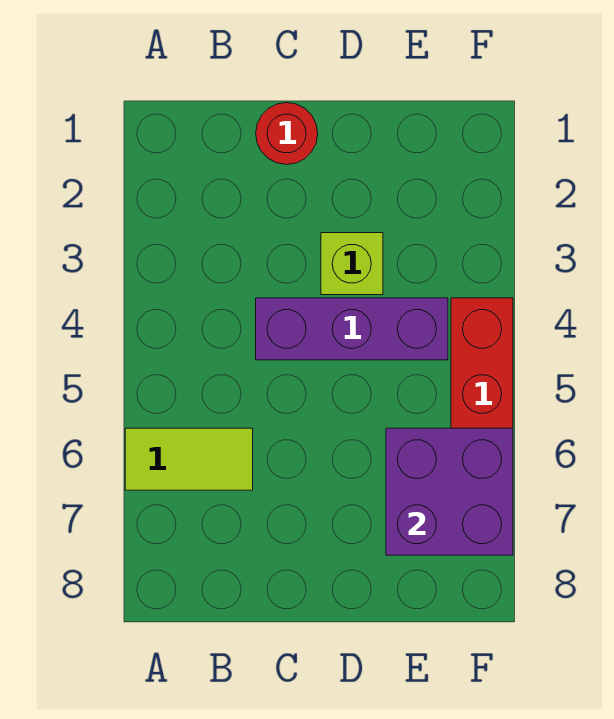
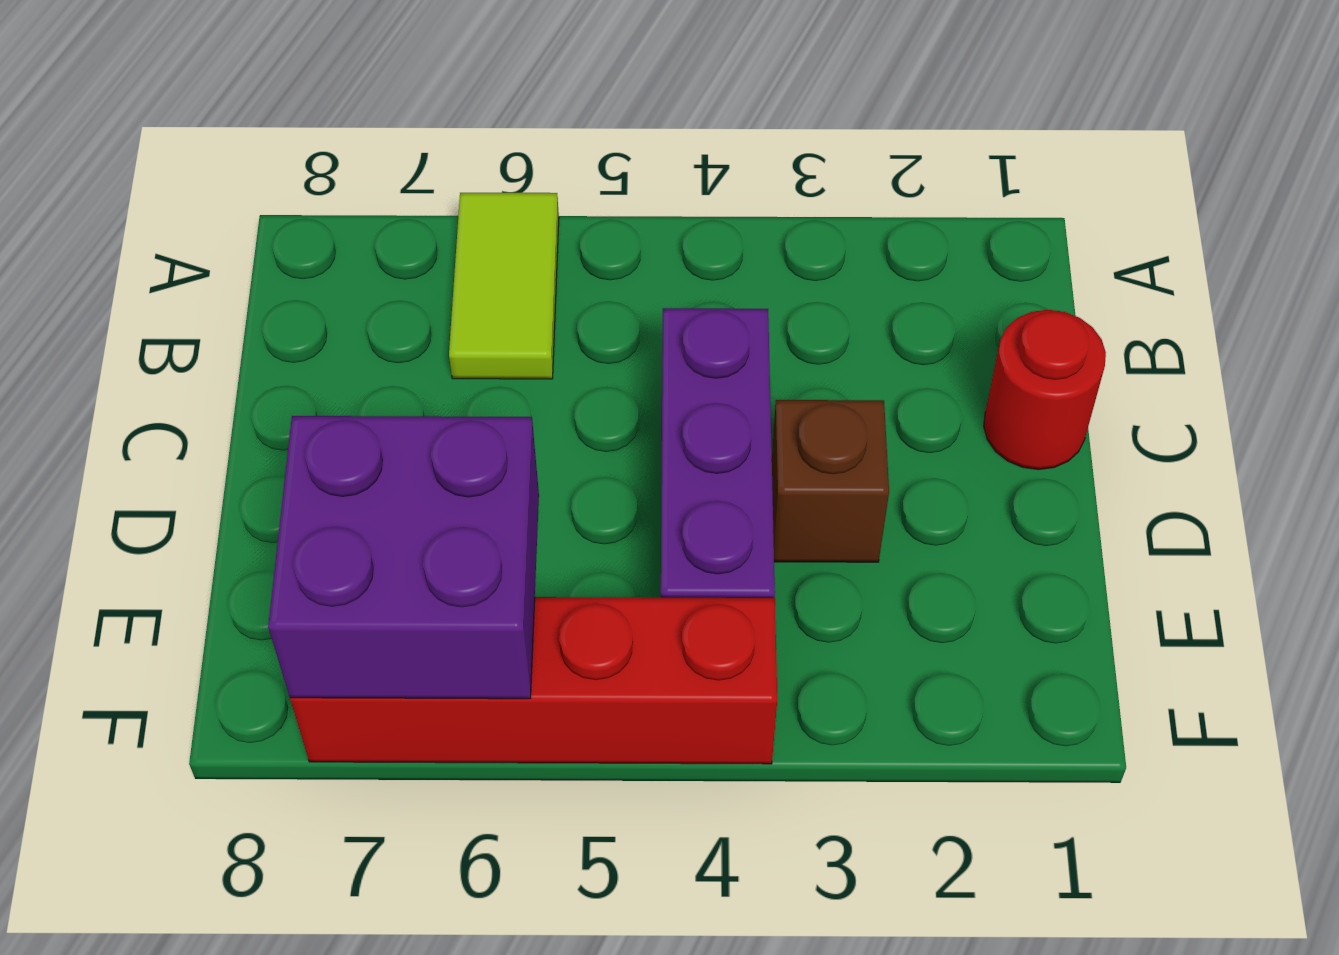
lime 1x1 brick [321,233,383,295] -> brown 1x1 brick [772,400,889,562]

